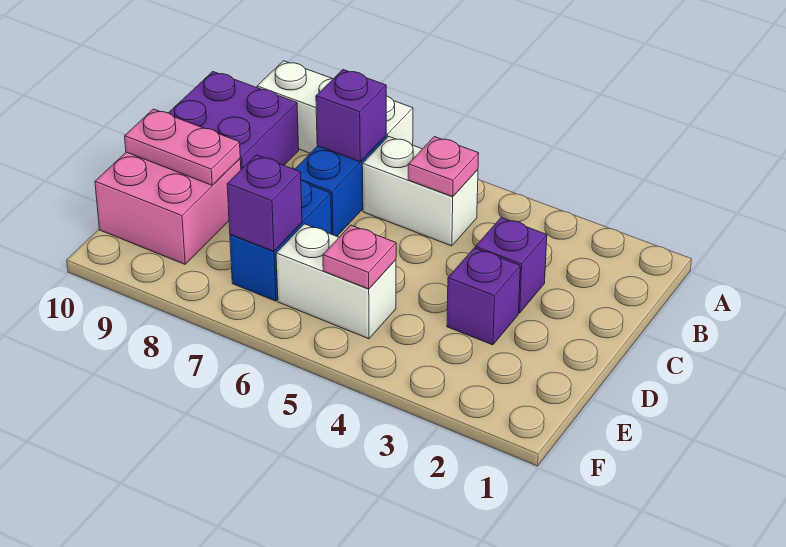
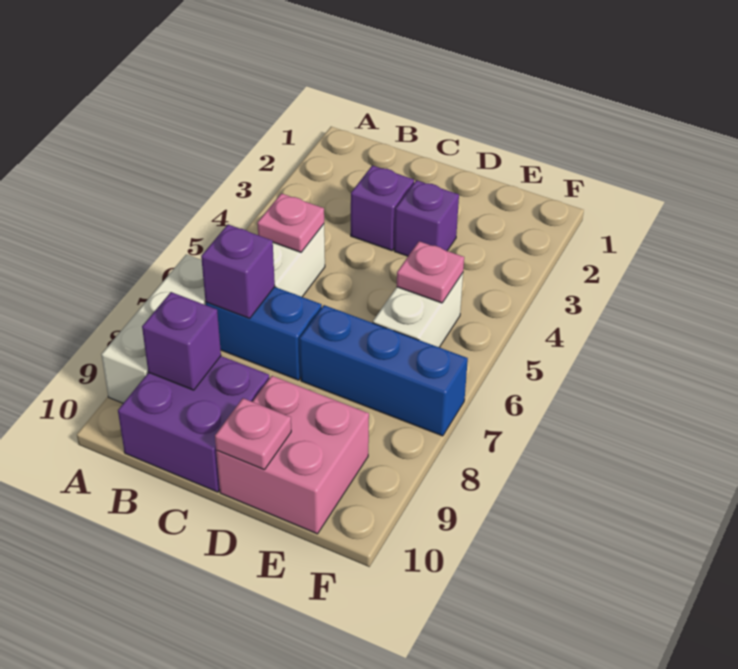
blue 1x2 brick [230,180,332,301] -> blue 1x3 brick [300,305,468,436]
pink 1x2 plate [125,109,240,185] -> pink 1x1 plate [215,398,291,470]
purple 1x1 brick [227,155,302,251] -> purple 1x1 brick moved to [142,292,221,390]

